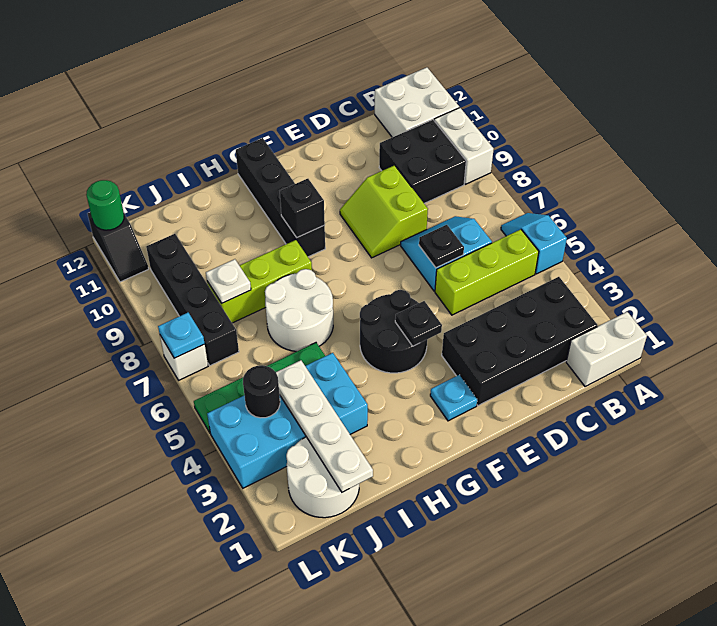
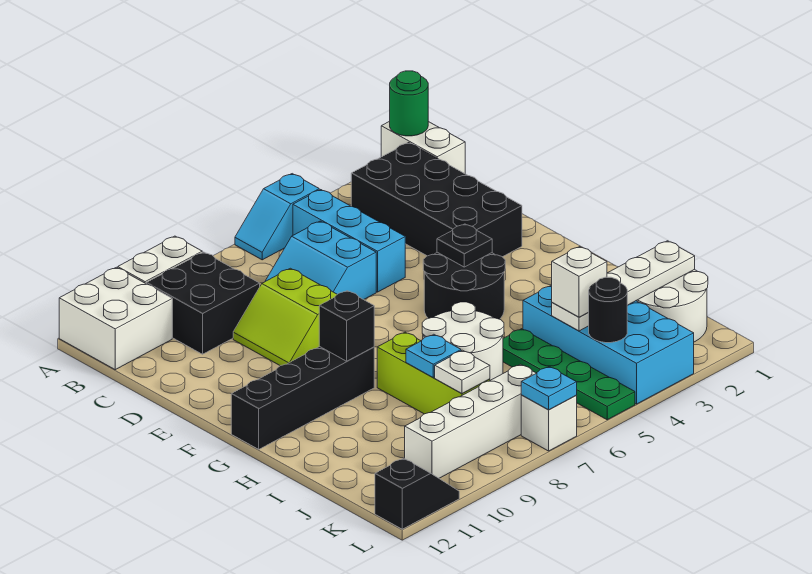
lime 1x3 brick [435,229,539,315] -> cyan 1x3 brick [293,190,405,292]
black 1x1 plate [419,225,464,268] -> none
lime 2x2 slope [340,165,428,258] -> lime 2x2 slope turned to [233,268,337,366]
cyan 1x1 plate [430,375,477,421] -> cyan 1x1 plate moved to [406,334,461,377]
none -> white 1x1 brick [552,247,607,317]
black 1x4 brick [146,234,239,366] -> white 1x4 brick [405,364,536,478]
green 1x1 round brick [86,180,124,230] -> green 1x1 round brick moved to [390,71,428,136]

